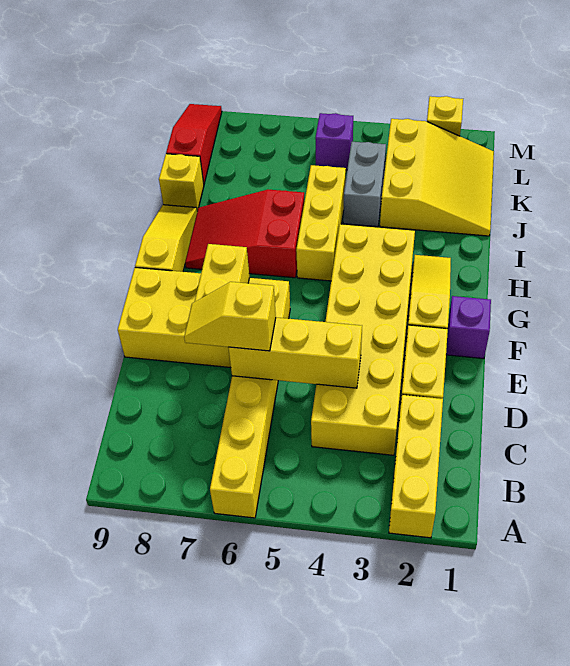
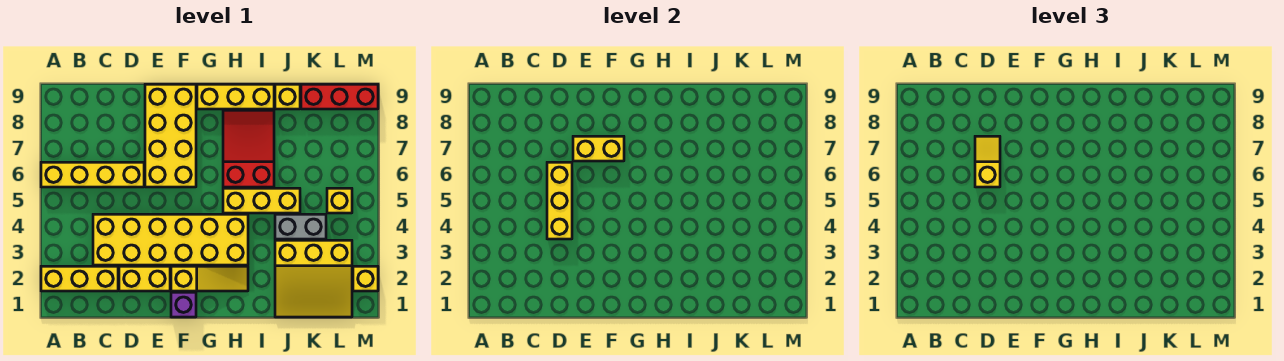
yellow 1x3 slope [135,205,197,272] -> yellow 1x3 brick [197,84,274,109]
red 1x3 slope [166,104,222,184] -> red 1x3 brick [301,84,378,109]
purple 1x1 brick [315,113,353,170] -> yellow 1x1 brick [327,188,352,213]

